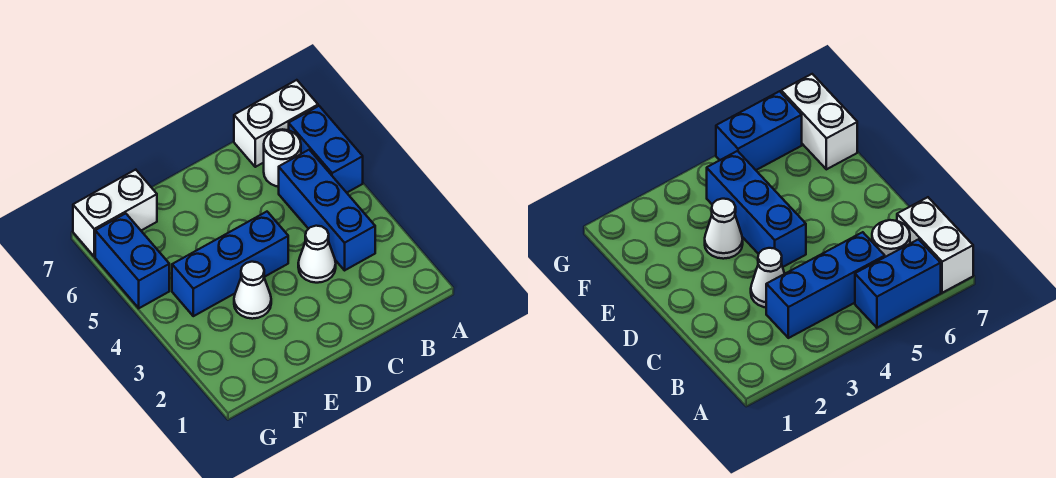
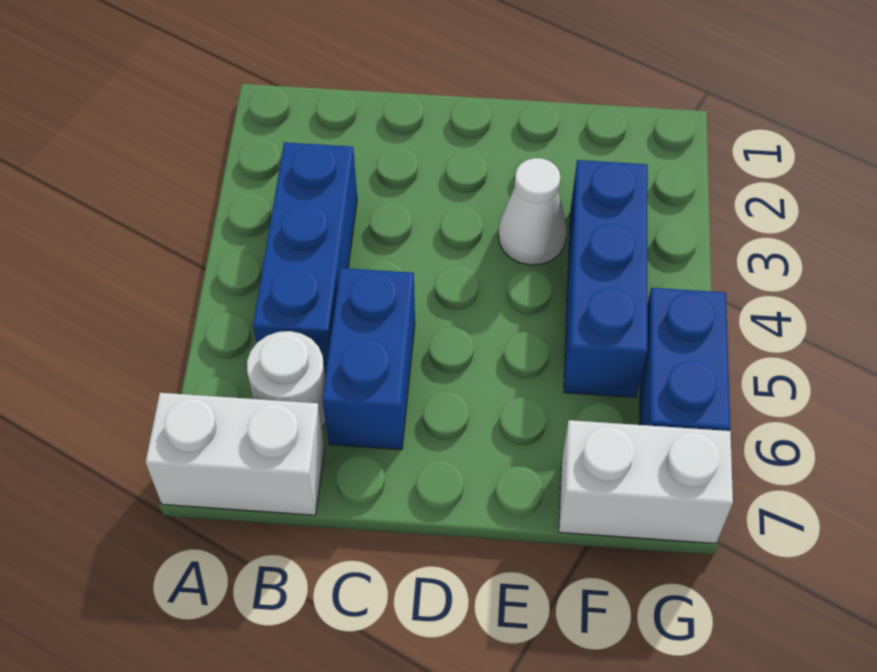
blue 1x2 brick [289,106,363,193] -> blue 1x2 brick moved to [322,268,415,450]
white 1x1 cone [298,226,336,283] -> none
blue 1x3 brick [172,212,288,316] -> blue 1x3 brick turned to [564,160,648,397]

